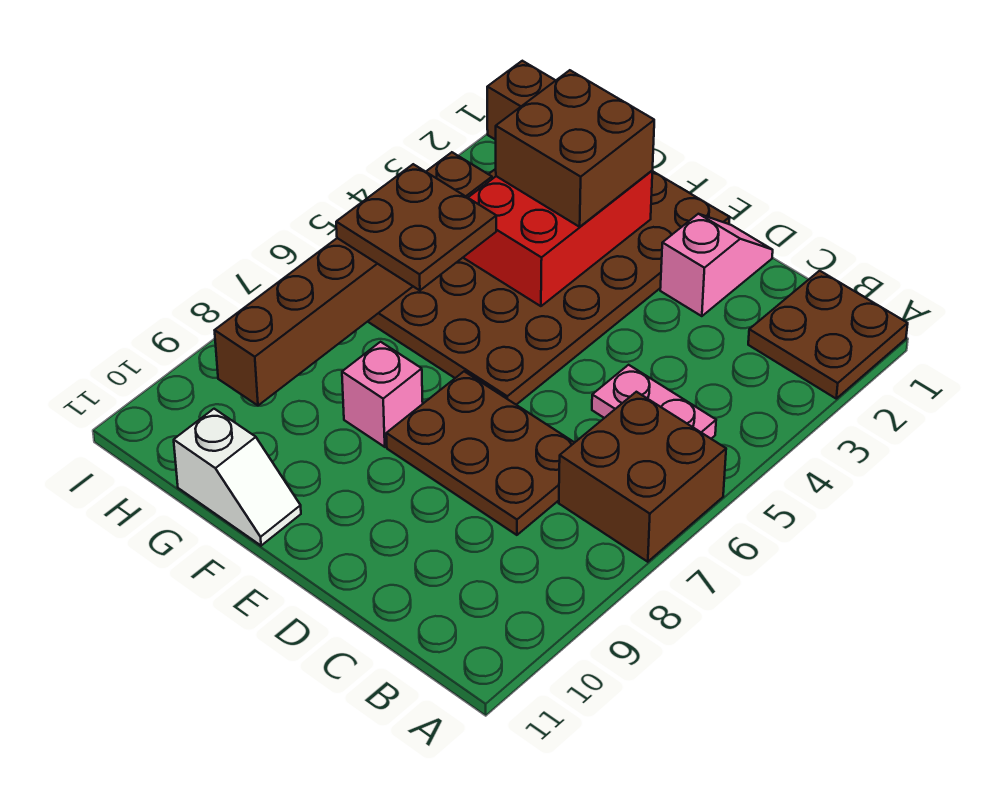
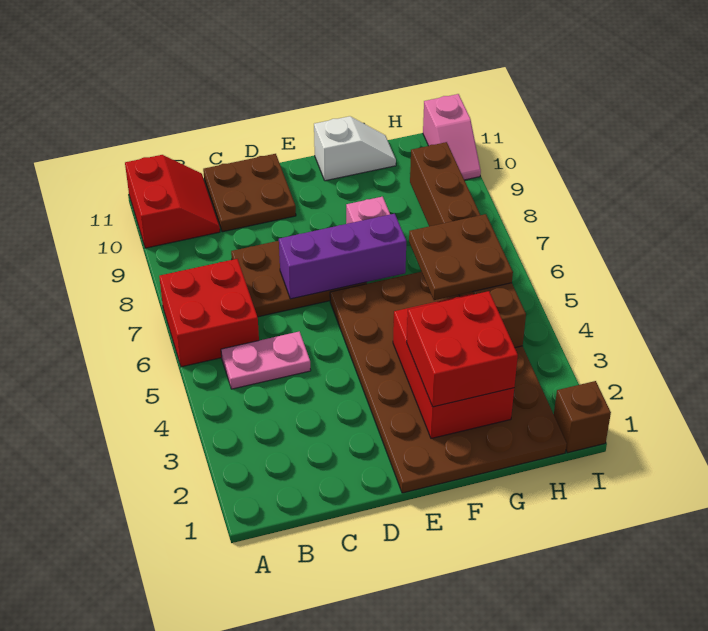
brown 2x2 plate [748,271,908,399] -> brown 2x2 plate moved to [203,154,296,232]
brown 2x2 brick [559,392,726,562] -> red 2x2 brick [159,259,259,367]
none -> red 2x2 slope [125,155,220,248]
pink 1x2 slope [660,214,773,316] -> pink 1x2 slope moved to [423,94,481,180]
none -> purple 1x3 brick [279,214,406,299]
brown 2x2 brick [496,70,654,227] -> red 2x2 brick [407,291,518,407]
white 1x2 slope [174,409,301,546] -> white 1x2 slope turned to [314,116,396,181]

